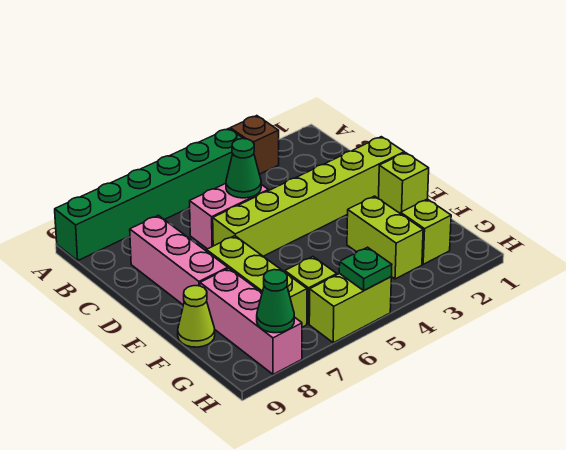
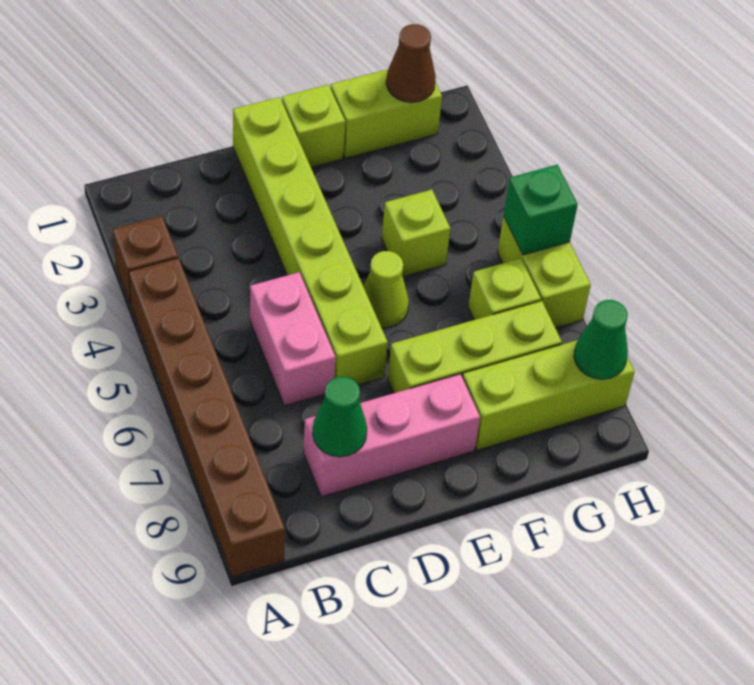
green 1x6 brick [55,129,243,261] -> brown 1x6 brick [129,258,285,577]
green 1x1 cone [226,139,261,198] -> green 1x1 cone moved to [313,377,367,457]
lime 1x2 brick [347,196,423,279] -> lime 1x2 brick moved to [331,69,442,158]
pink 1x3 brick [200,268,302,374] -> lime 1x3 brick [462,340,635,450]
lime 1x1 cone [178,286,215,347] -> lime 1x1 cone moved to [363,251,409,328]
none -> brown 1x1 cone [386,24,436,102]
lime 1x1 brick [401,199,451,264] -> lime 1x1 brick moved to [382,190,451,277]
green 1x1 plate [339,247,392,290] -> green 1x1 brick [504,165,578,255]

